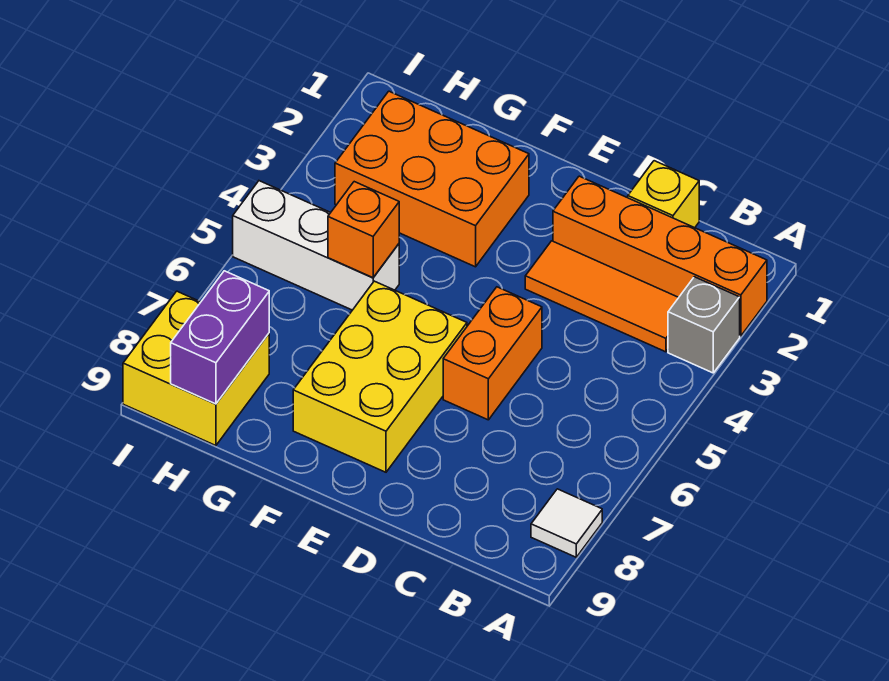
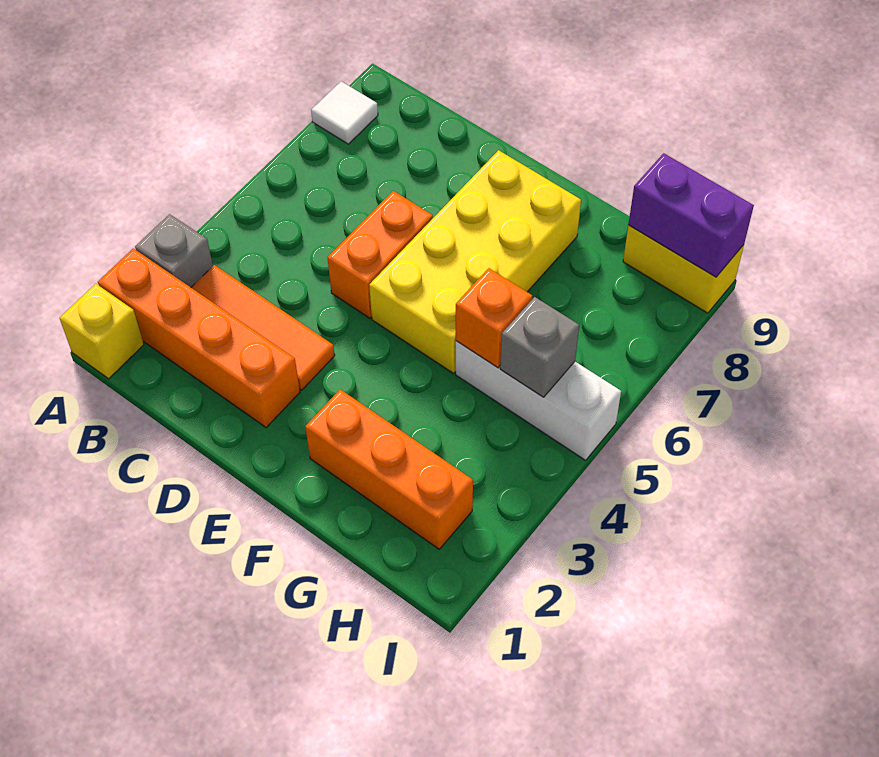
yellow 1x1 brick [628,161,699,228] -> yellow 1x1 brick moved to [59,284,144,379]
yellow 2x3 brick [293,281,467,472] -> yellow 2x4 brick [369,150,581,373]
orange 2x3 brick [335,91,529,267] -> orange 1x3 brick [305,389,473,549]
none -> grey 1x1 brick [500,297,579,397]
yellow 2x2 brick [123,291,269,446] -> yellow 1x2 brick [623,225,744,313]
purple 1x2 brick [171,271,269,404] -> purple 1x2 brick turned to [628,153,754,277]

